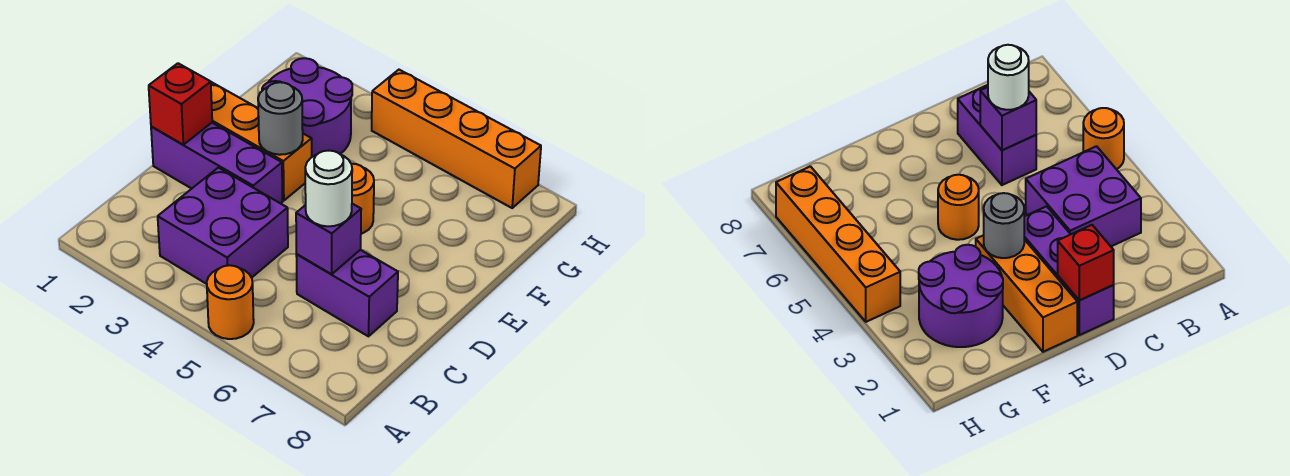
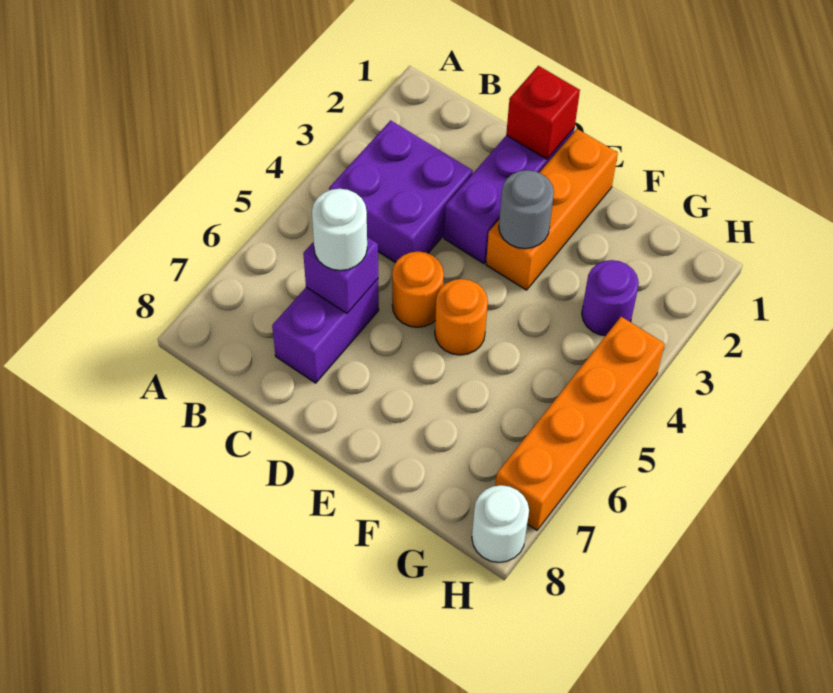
orange 1x1 round brick [207,265,254,339] -> orange 1x1 round brick moved to [392,251,444,327]
purple 2x2 round brick [262,58,352,157] -> purple 1x1 round brick [582,260,639,336]
none -> white 1x1 round brick [472,485,529,562]

